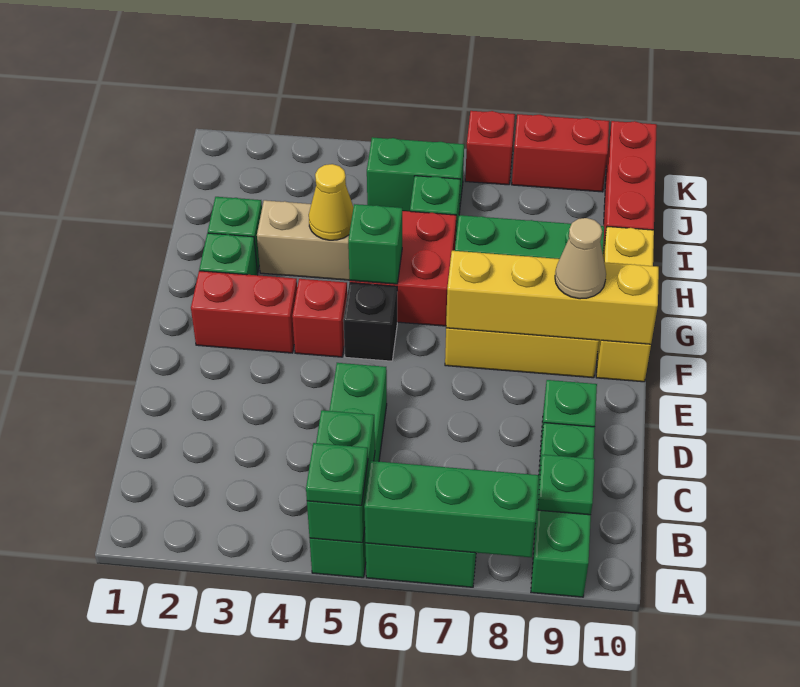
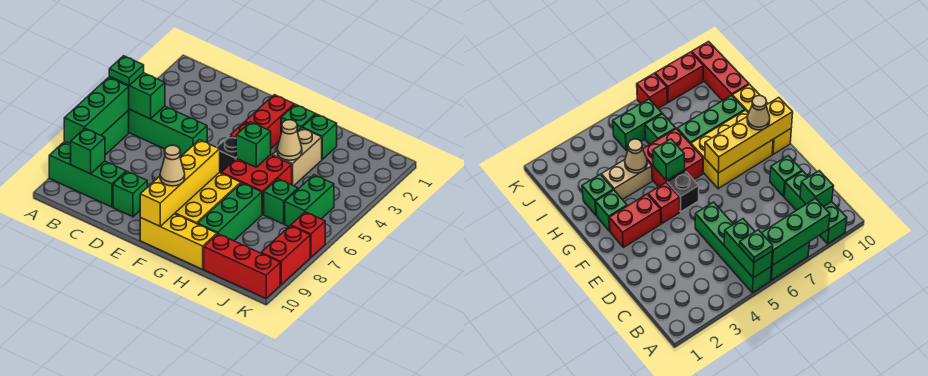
green 1x1 plate [538,454,595,515] -> green 1x1 brick [71,128,105,174]
yellow 1x1 cone [309,164,353,240] -> tan 1x1 cone [277,120,302,160]

